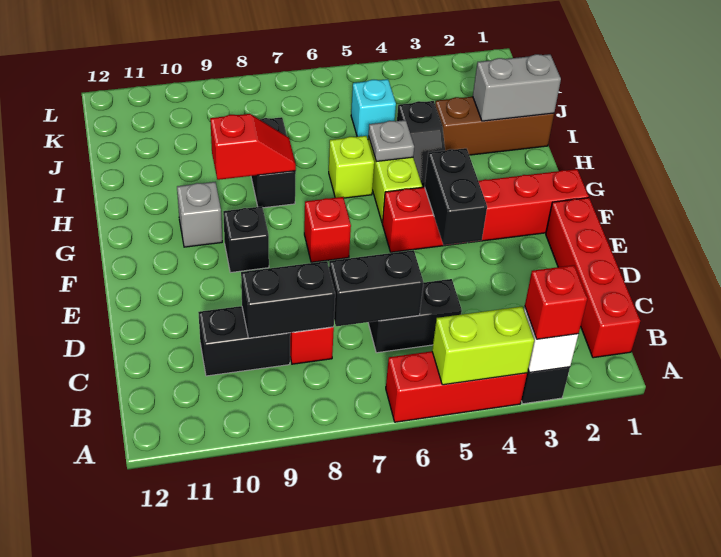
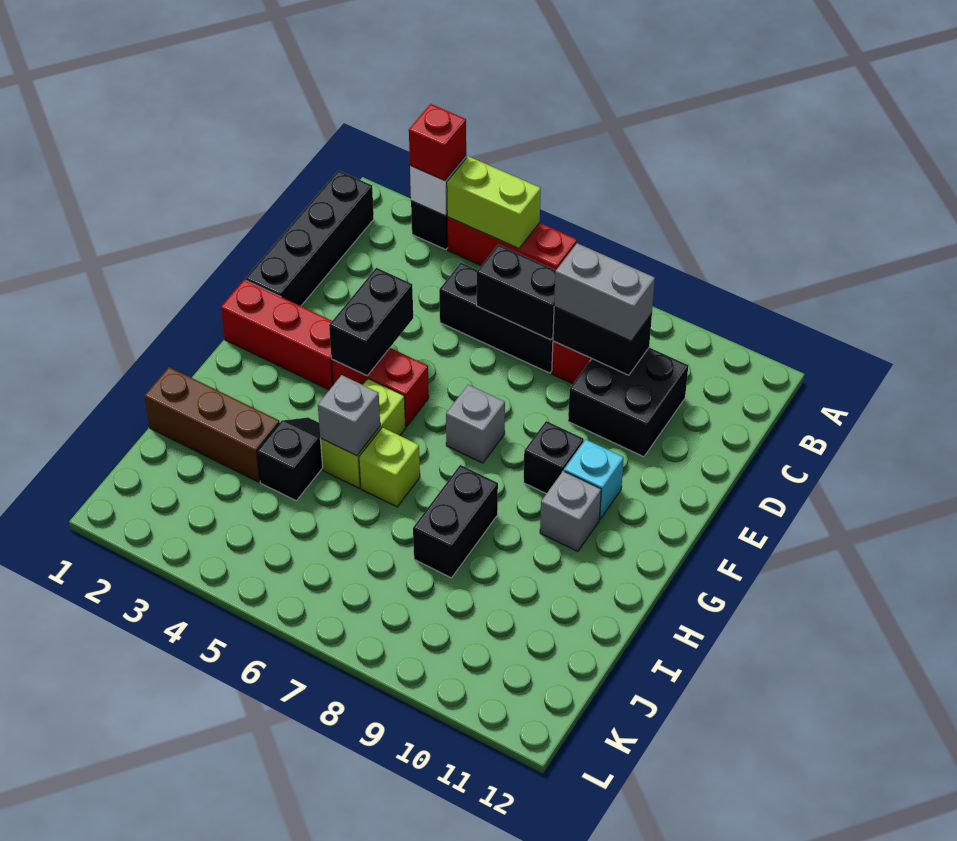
red 1x4 brick [546,198,640,358] -> black 1x4 brick [245,170,374,306]
black 1x2 brick [368,279,462,353] -> black 1x3 brick [439,263,553,373]
black 1x2 brick [198,306,290,376] -> black 2x2 brick [568,348,688,457]
red 1x1 brick [304,197,351,262] -> grey 1x1 brick [446,385,505,463]
grey 1x1 plate [369,120,414,161] -> grey 1x1 brick [318,375,380,456]
red 1x2 slope [210,114,296,180] -> none
grey 1x2 brick [473,54,561,121] -> grey 1x2 brick moved to [554,243,655,341]
cyan 1x1 brick [351,79,396,139] -> cyan 1x1 brick moved to [564,440,624,519]

